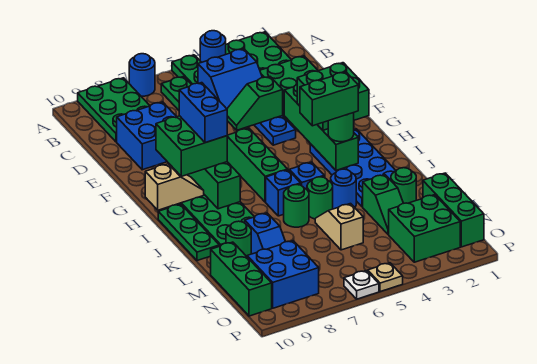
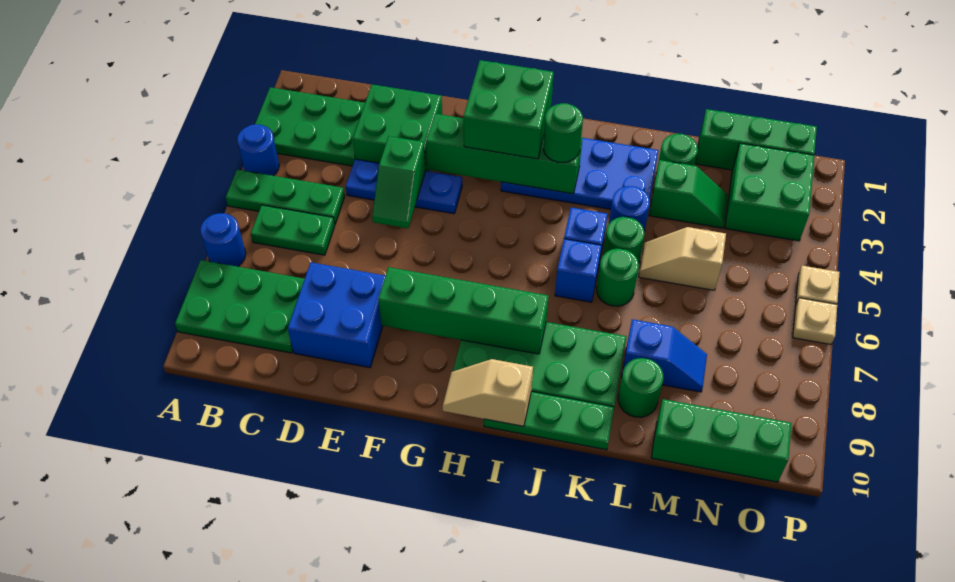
blue 2x2 slope [198,49,262,109] -> none
green 1x3 brick [227,128,288,202] -> none
green 2x2 brick [156,116,227,176] -> none
blue 1x2 brick [179,83,227,143] -> none
tan 1x2 slope [145,164,204,210] -> tan 1x2 slope turned to [443,359,533,426]
green 1x2 brick [300,72,358,126] -> none
blue 2x2 brick [247,241,319,308] -> none
white 1x1 plate [344,271,379,299] -> tan 1x1 plate [793,298,837,344]

